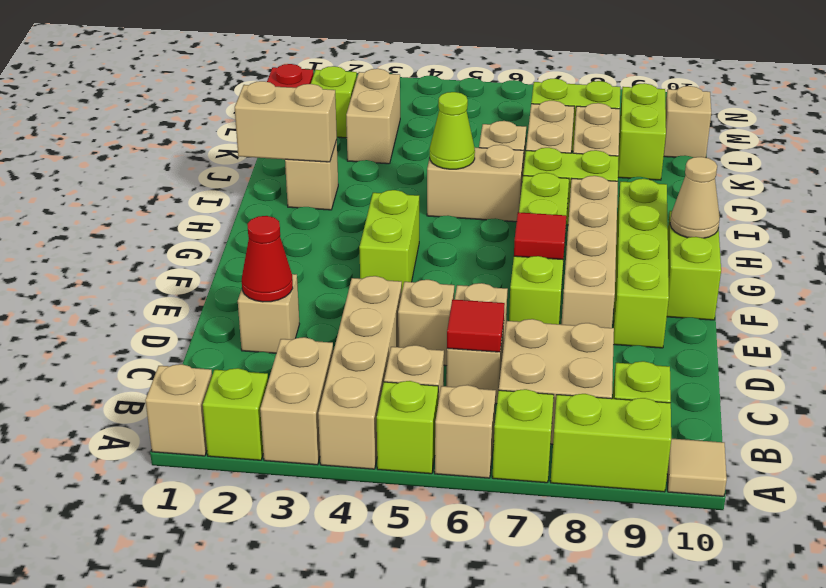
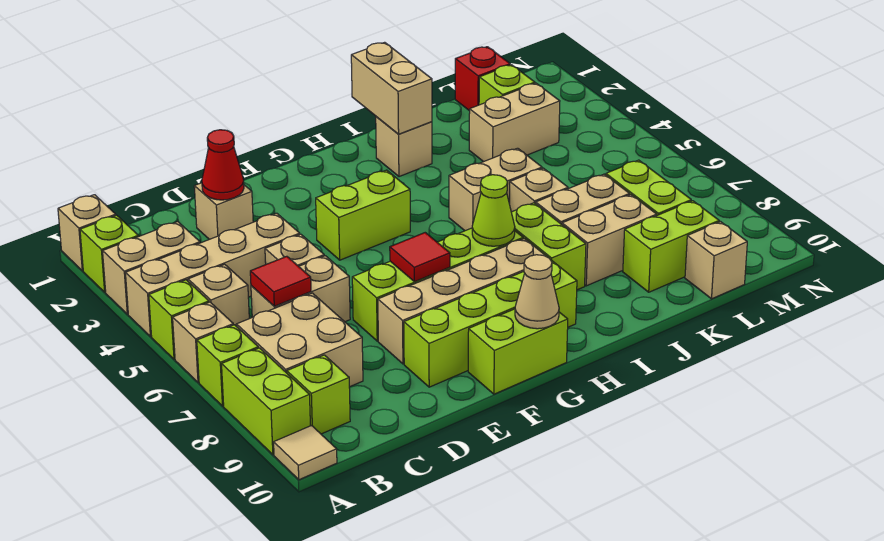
tan 1x2 brick [427,145,524,222] -> tan 1x2 brick turned to [449,148,542,231]
lime 1x1 cone [430,92,475,169] -> lime 1x1 cone moved to [472,175,515,246]

